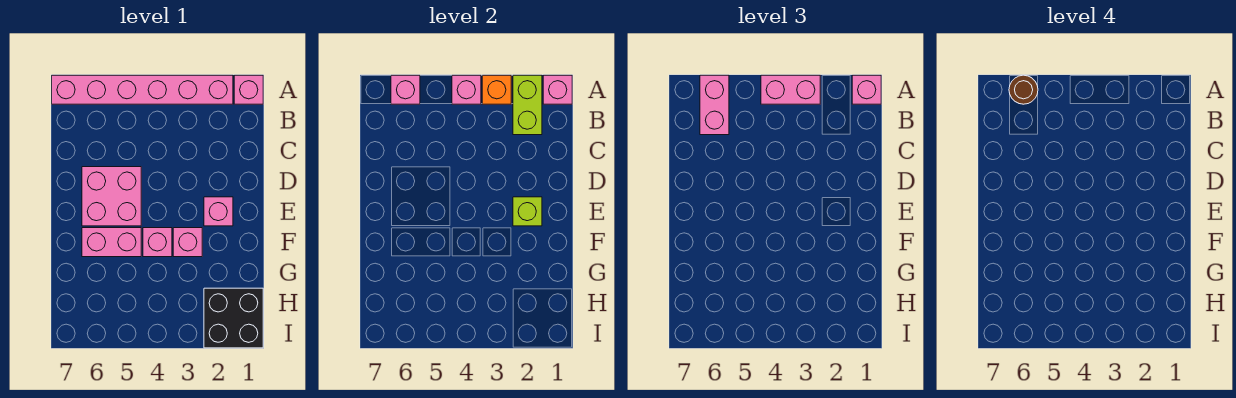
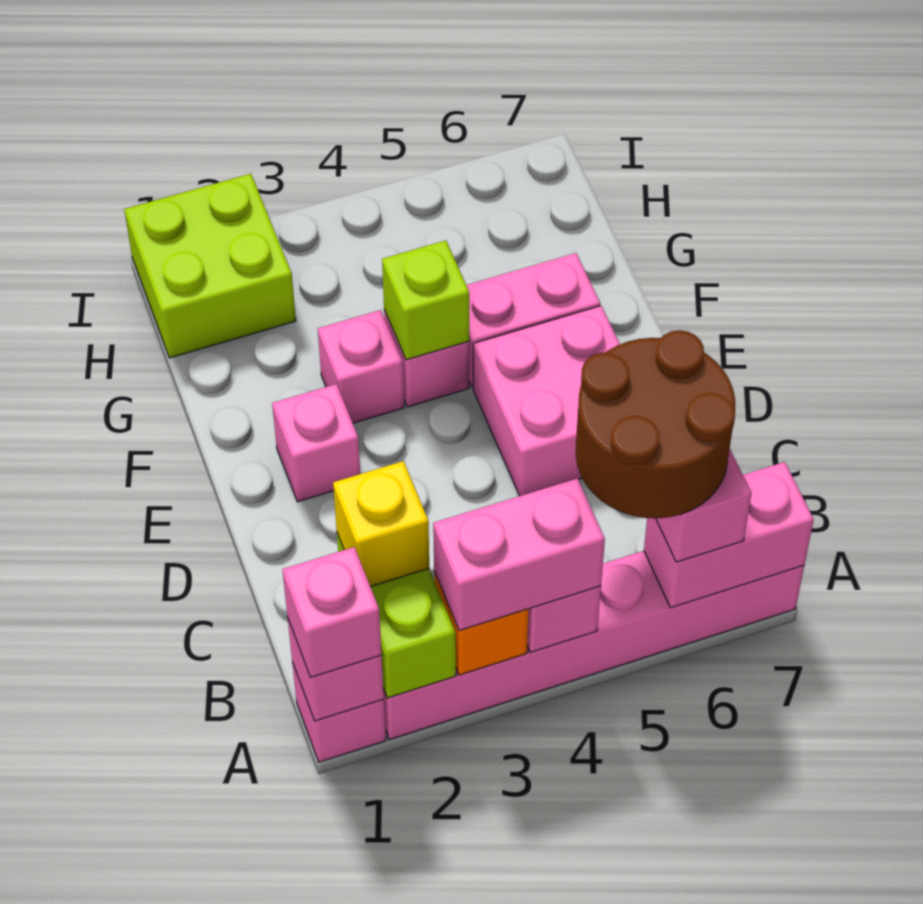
pink 1x1 brick [391,75,420,104] -> pink 1x2 brick [644,462,814,608]
brown 1x1 round brick [1009,75,1038,104] -> brown 2x2 round brick [576,330,735,518]
none -> yellow 1x1 brick [333,461,429,587]
lime 1x1 brick [513,197,542,226] -> lime 1x1 brick moved to [382,240,469,360]
black 2x2 brick [204,288,263,348] -> lime 2x2 brick [124,174,296,358]

